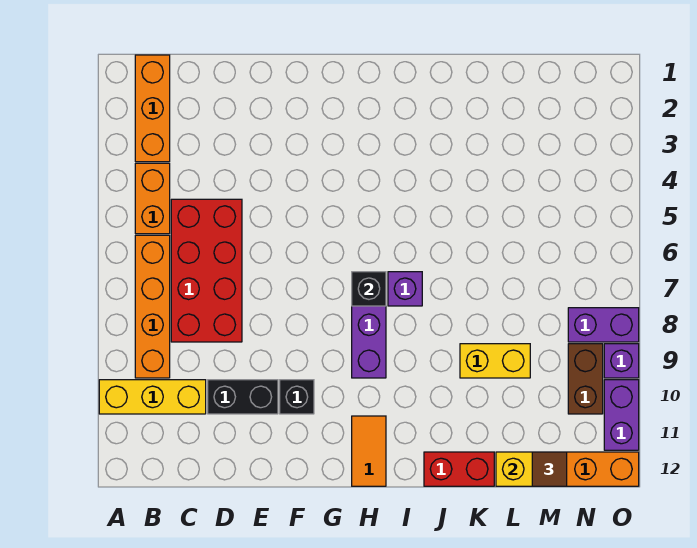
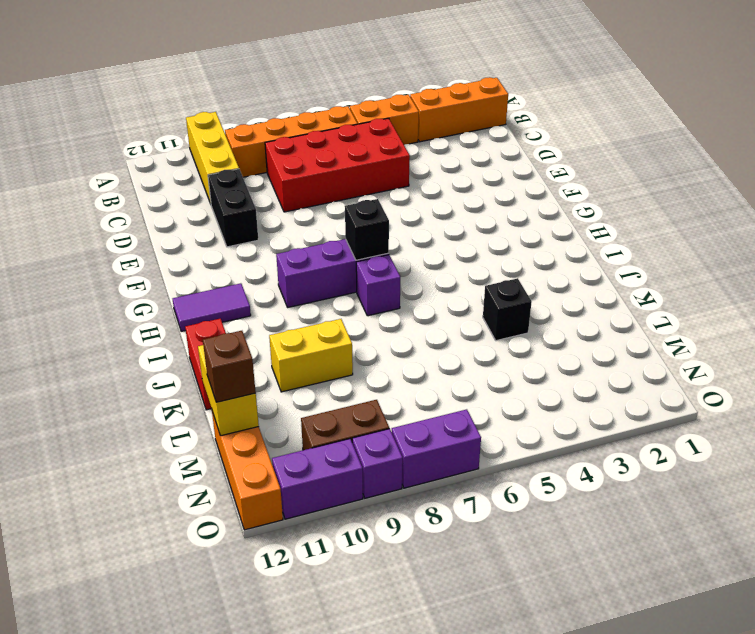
black 1x1 brick [280,380,314,414] -> black 1x1 brick moved to [483,278,532,341]
orange 1x2 tile [352,416,386,486] -> purple 1x2 tile [173,283,251,332]
yellow 1x2 brick [460,344,530,378] -> yellow 1x2 brick turned to [269,319,353,392]
brown 1x1 tile [532,452,567,486] -> brown 1x1 brick [203,331,256,402]
purple 1x2 brick [568,308,639,342] -> purple 1x2 brick turned to [392,409,481,488]

